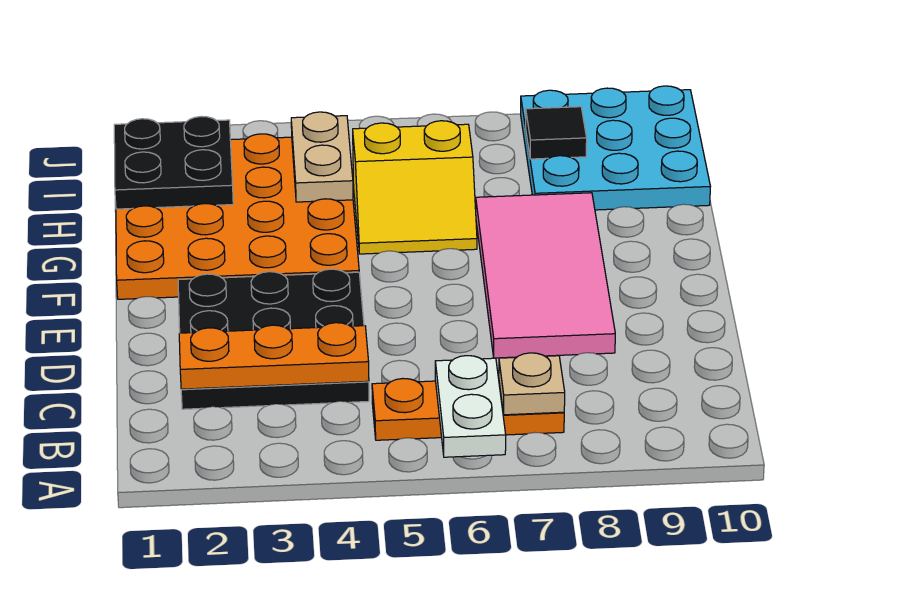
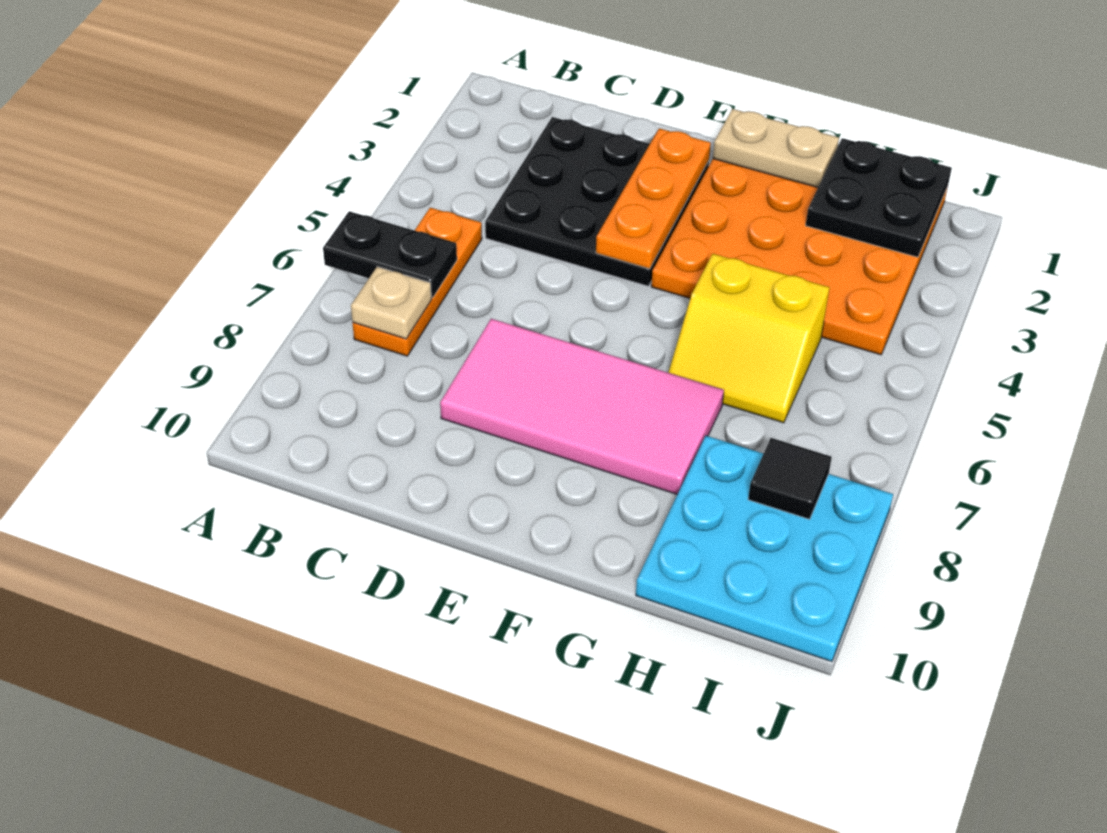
white 1x2 plate [435,356,506,457] -> black 1x2 plate [323,211,457,298]
orange 1x3 plate [179,323,369,389] -> orange 1x3 plate moved to [596,128,711,269]
yellow 2x2 slope [353,121,477,254] -> yellow 2x2 slope turned to [668,254,830,423]
tan 1x2 plate [291,112,353,202] -> tan 1x2 plate moved to [713,109,839,187]

